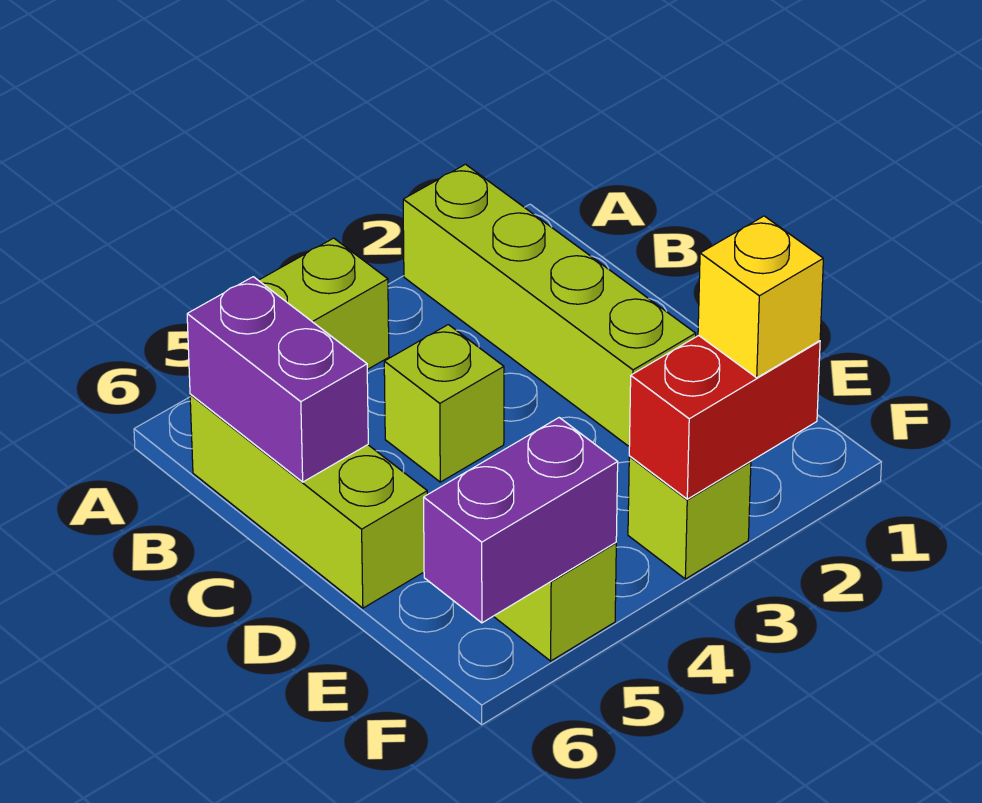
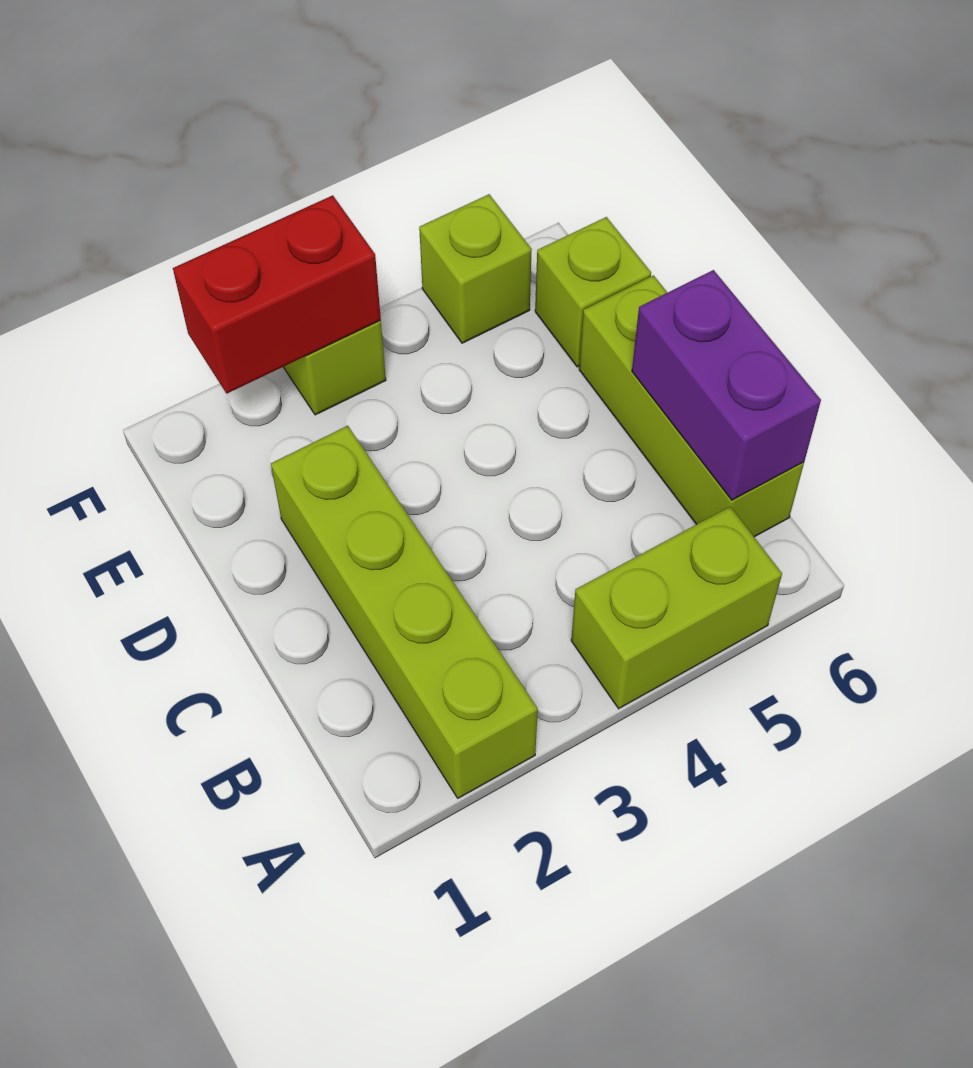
lime 1x1 brick [384,325,504,482] -> lime 1x1 brick moved to [535,217,651,367]
yellow 1x1 brick [698,216,823,378] -> none
purple 1x2 brick [424,418,618,623] -> none

